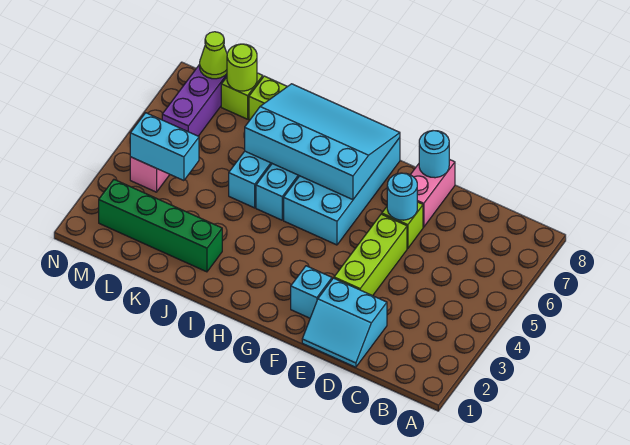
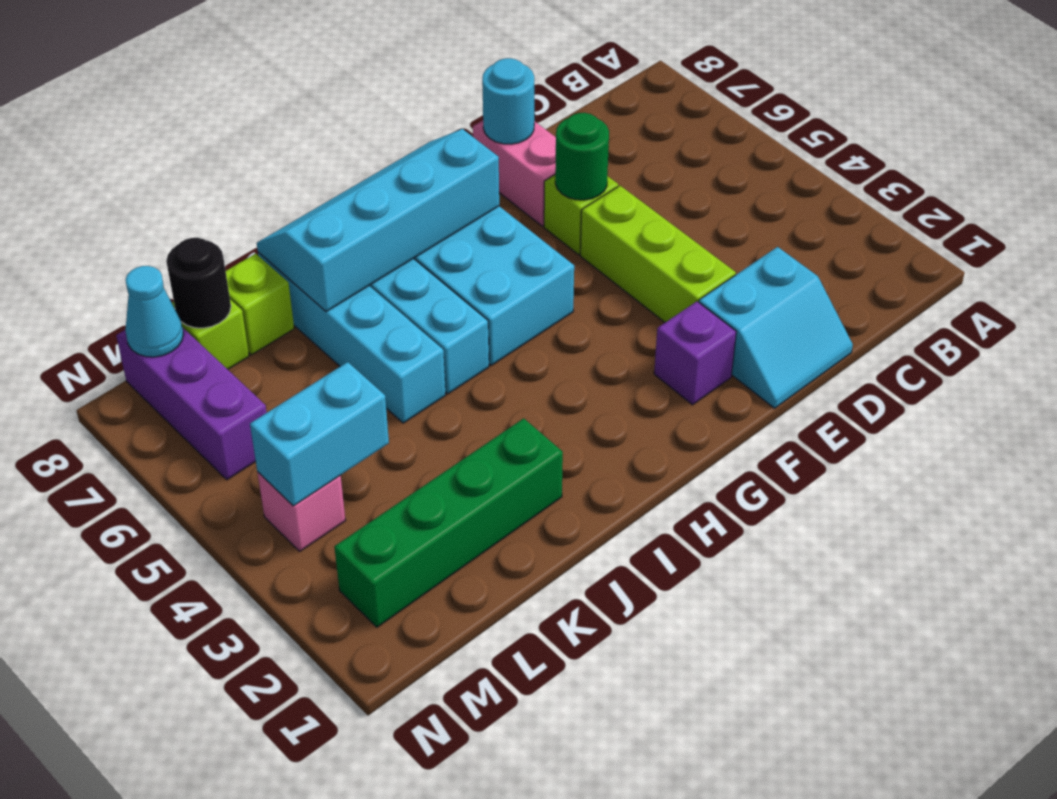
cyan 1x1 round brick [387,173,417,220] -> green 1x1 round brick [555,113,609,200]
cyan 1x1 brick [291,266,332,318] -> purple 1x1 brick [654,301,736,405]
cyan 3x4 slope [245,84,400,200] -> cyan 2x4 slope [257,129,499,312]
lime 1x1 round brick [227,44,257,91] -> black 1x1 round brick [166,238,231,328]
lime 1x1 cone [200,32,227,79] -> cyan 1x1 cone [125,266,183,357]

